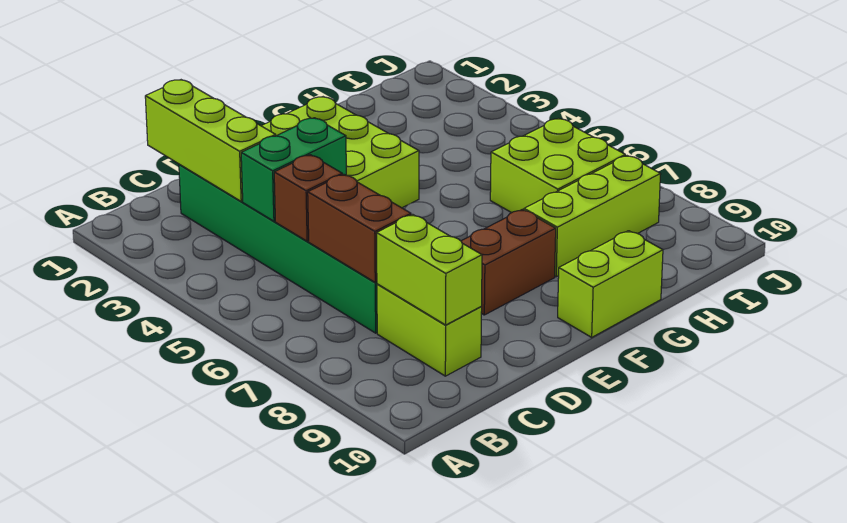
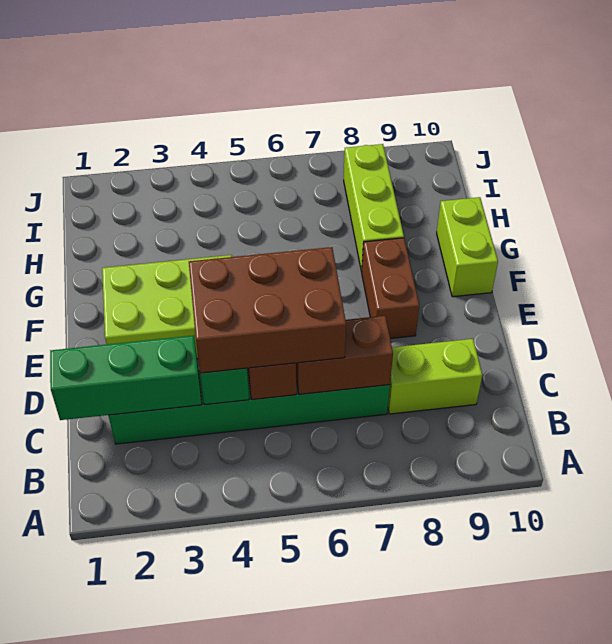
lime 1x3 brick [145,80,276,201] -> green 1x3 brick [50,336,202,420]
none -> brown 2x3 brick [189,247,346,373]
lime 1x2 brick [377,214,482,325] -> none
lime 2x2 brick [490,118,625,213] -> none

